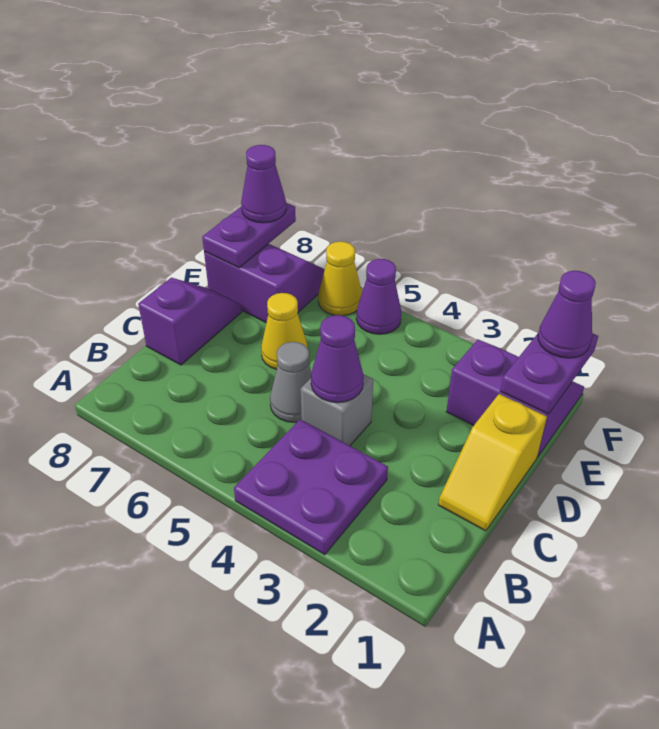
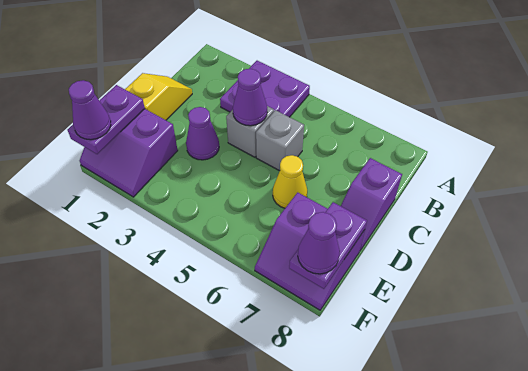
grey 1x1 cone [270,342,312,422] -> grey 1x1 brick [256,110,304,171]
purple 1x1 cone [356,259,401,334] -> purple 1x1 cone moved to [186,107,219,160]
yellow 1x1 cone [318,241,362,316] -> none

